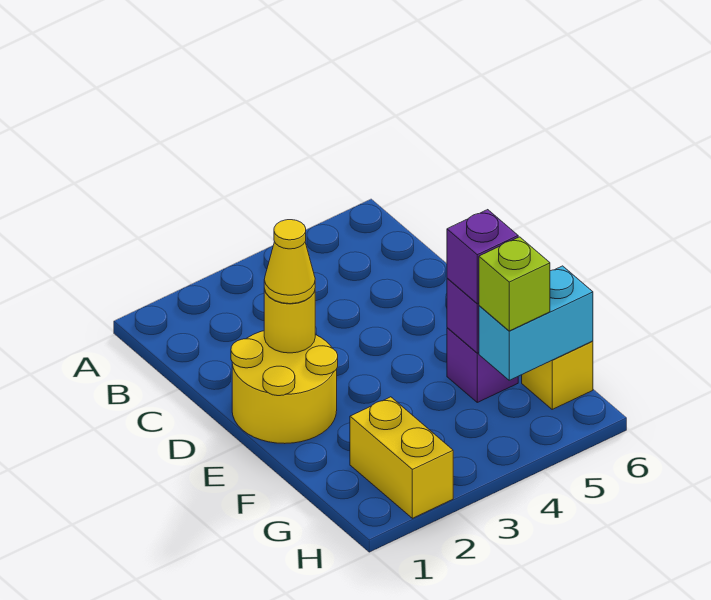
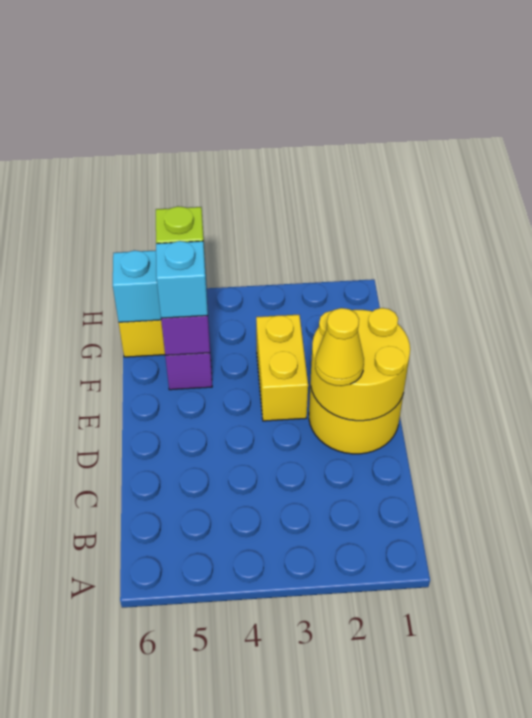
yellow 1x1 round brick [264,289,315,353] -> yellow 2x2 round brick [311,308,410,421]
purple 1x1 brick [447,210,518,304] -> cyan 1x1 brick [156,241,208,318]
yellow 1x2 brick [350,397,453,518] -> yellow 1x2 brick moved to [256,315,308,421]

